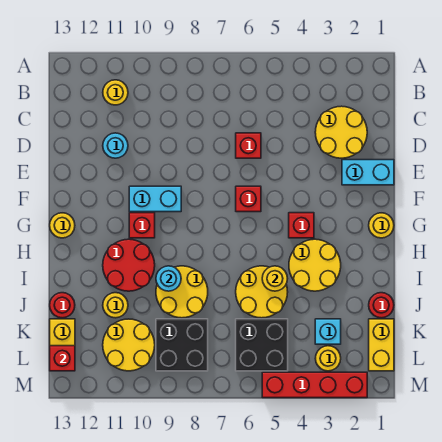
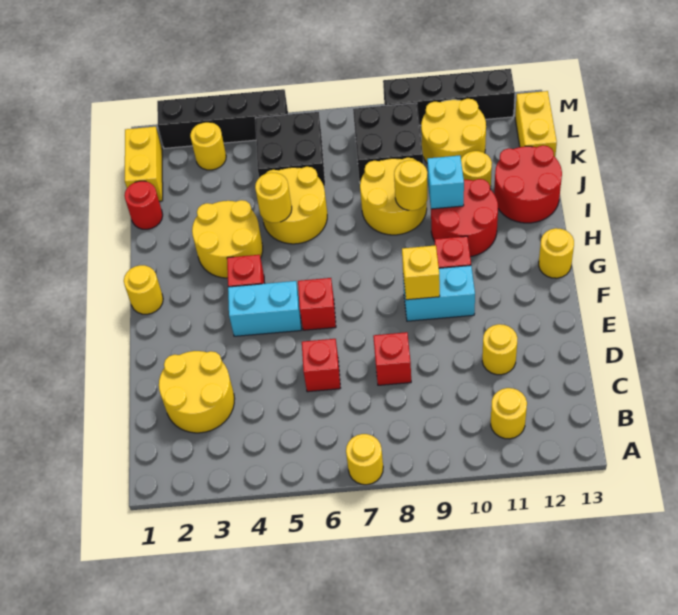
none -> yellow 1x1 round brick [346,434,383,485]
cyan 1x1 round brick [103,133,128,158] -> yellow 1x1 round brick [482,324,517,375]
cyan 1x2 brick [342,160,394,185] -> cyan 1x2 brick moved to [228,281,301,336]
none -> yellow 1x1 brick [402,245,440,300]
cyan 1x1 round brick [156,266,181,291] -> yellow 1x1 round brick [394,160,428,211]
red 1x1 round brick [50,293,75,318] -> red 2x2 round brick [494,145,562,223]
cyan 1x1 brick [315,319,341,344] -> cyan 1x1 brick moved to [427,155,464,209]
red 1x1 brick [50,346,75,371] -> red 1x1 brick moved to [373,332,411,385]
red 1x4 brick [262,372,367,398] -> black 1x4 brick [157,89,288,148]
none -> black 1x4 brick [383,69,515,125]

